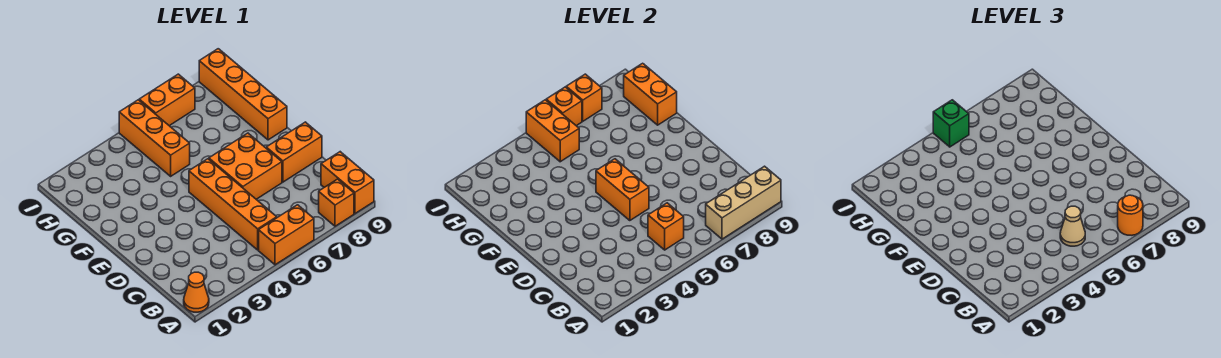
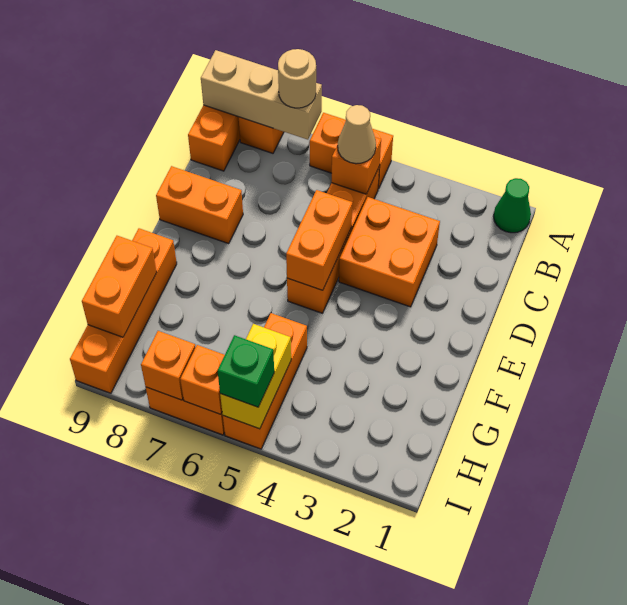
orange 1x1 cone [184,272,209,312] -> green 1x1 cone [494,178,531,233]
orange 1x1 round brick [1118,195,1143,235] -> tan 1x1 round brick [278,49,316,108]
orange 2x2 brick [209,133,282,199] -> orange 2x2 brick moved to [339,197,440,307]
orange 1x2 brick [526,100,579,162] -> yellow 1x2 brick [220,324,291,429]

